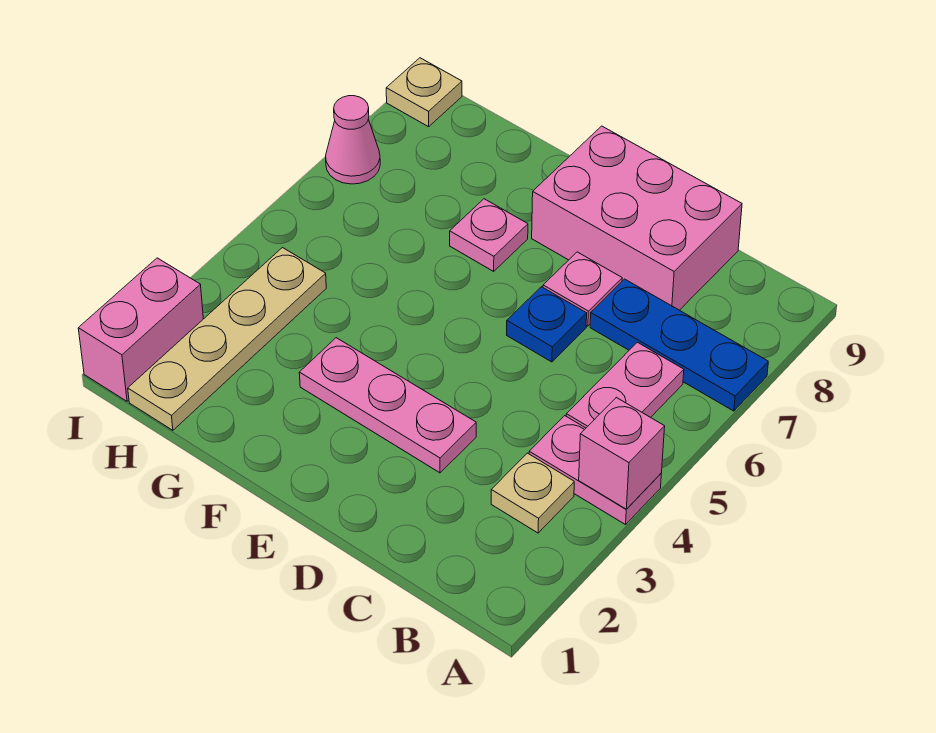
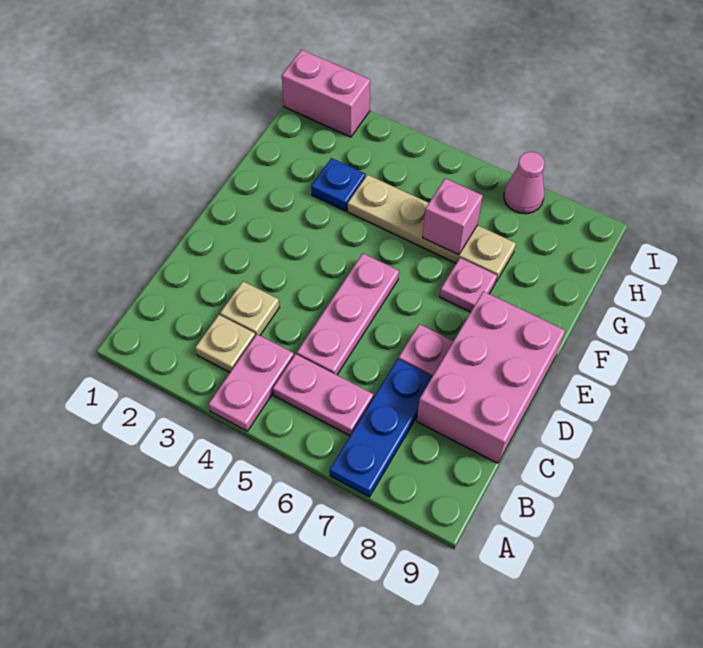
pink 1x1 brick [579,397,665,509] -> pink 1x1 brick moved to [422,178,483,255]
pink 1x3 plate [299,338,476,473] -> pink 1x3 plate moved to [297,254,399,375]
blue 1x1 plate [507,287,587,362] -> blue 1x1 plate moved to [311,158,365,211]
tan 1x4 plate [128,248,326,430] -> tan 1x4 plate moved to [348,175,516,281]
tan 1x1 plate [386,58,462,127] -> tan 1x1 plate moved to [220,281,279,336]

